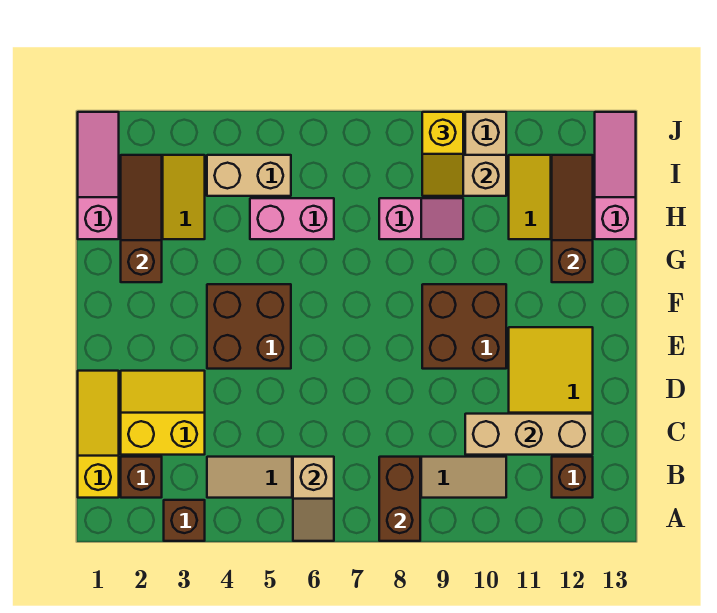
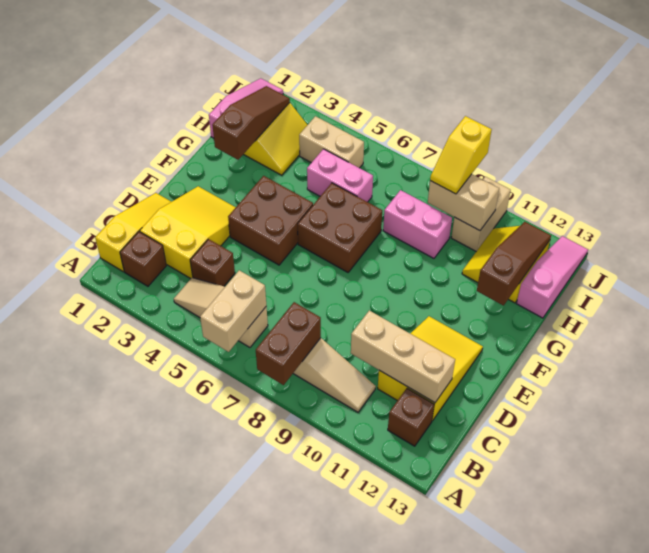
brown 1x1 brick [164,500,205,541] -> brown 1x1 brick moved to [190,239,235,286]
tan 1x2 slope [293,457,334,541] -> tan 1x2 brick [200,270,266,352]
yellow 2x2 slope [121,371,205,455] -> yellow 2x3 slope [140,186,236,279]
brown 2x2 brick [422,284,506,369] -> brown 2x2 brick moved to [298,183,382,272]
pink 1x2 slope [379,198,463,239] -> pink 1x2 brick [383,190,452,258]

